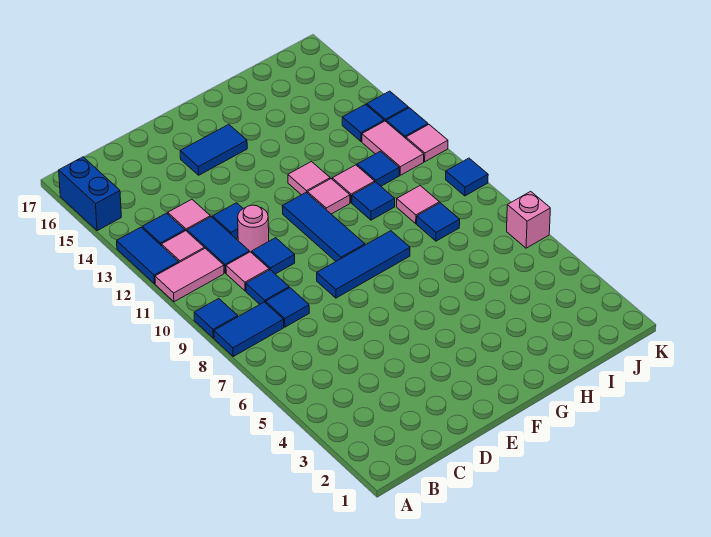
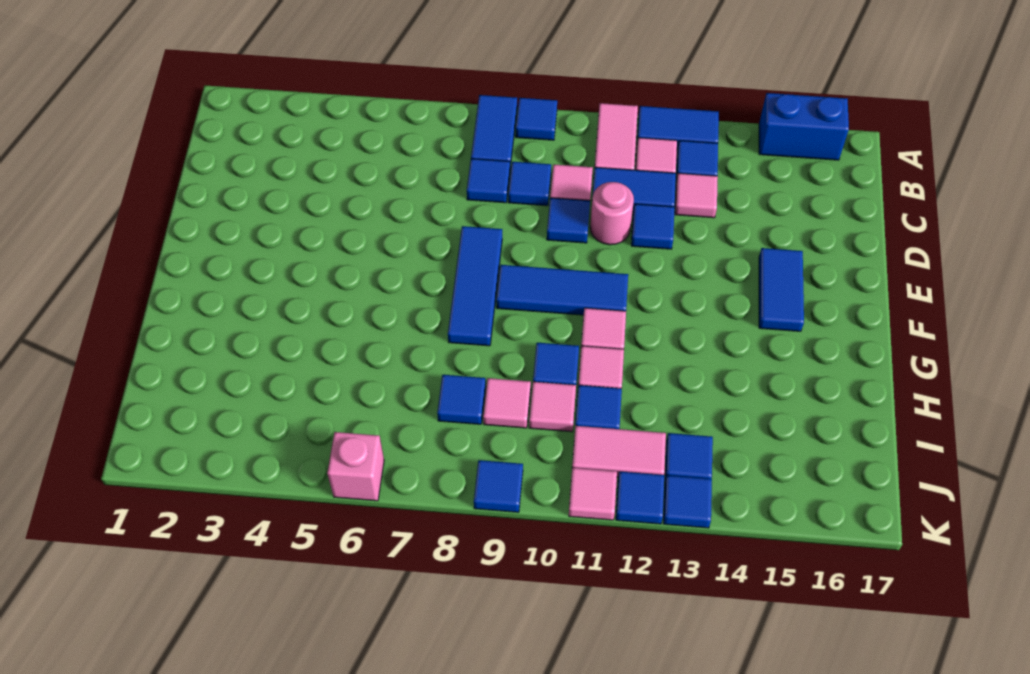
pink 1x1 tile [288,162,330,195] -> pink 1x1 tile moved to [529,382,576,432]

